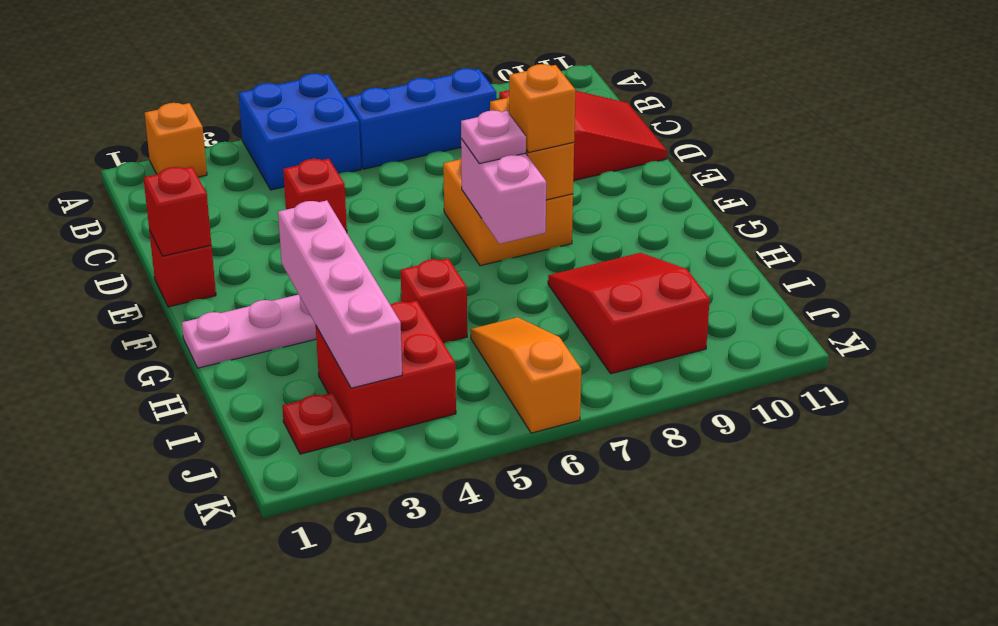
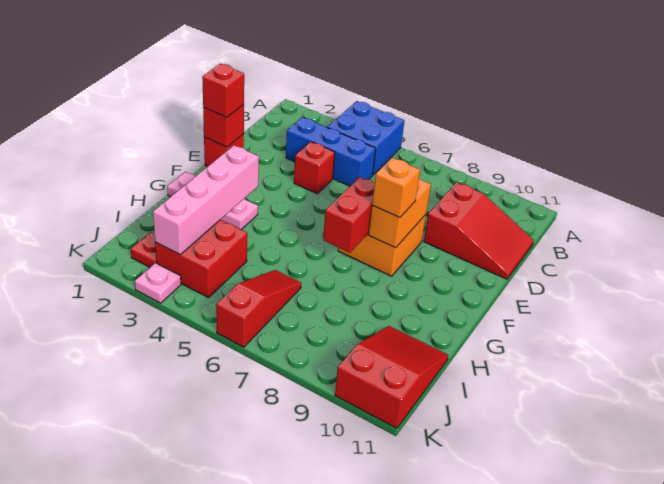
orange 1x1 brick [145,103,207,177] -> none
blue 1x3 brick [346,68,496,169] -> blue 1x3 brick moved to [286,117,376,186]
pink 1x2 brick [461,139,546,244] -> red 1x2 brick [323,177,375,253]
pink 1x1 plate [461,110,526,164] -> pink 1x1 plate moved to [135,263,181,303]
red 1x1 brick [401,258,467,343] -> red 1x1 brick moved to [202,64,244,117]
red 2x3 slope [548,253,710,374] -> red 2x3 slope moved to [335,326,448,428]
orange 1x3 slope [471,317,581,433] -> red 1x3 slope [216,270,301,347]

